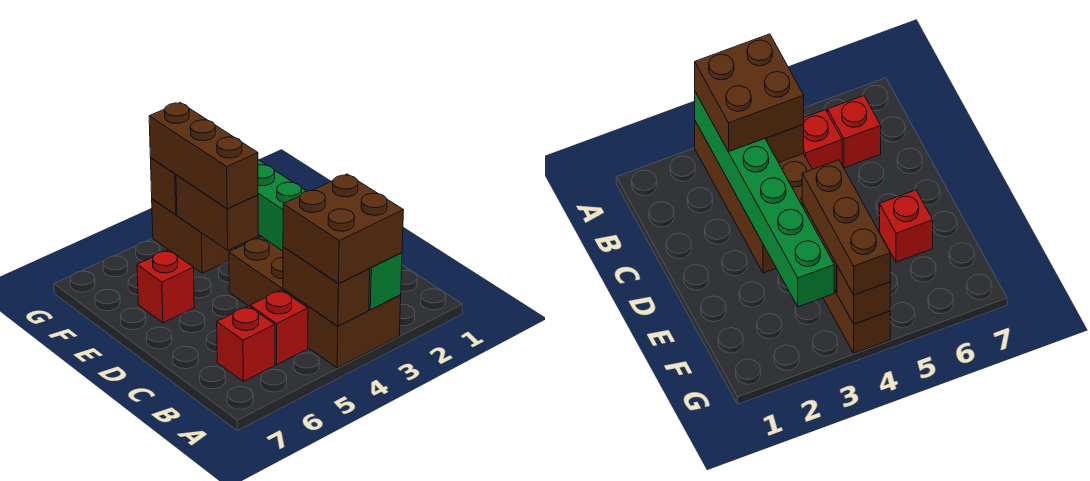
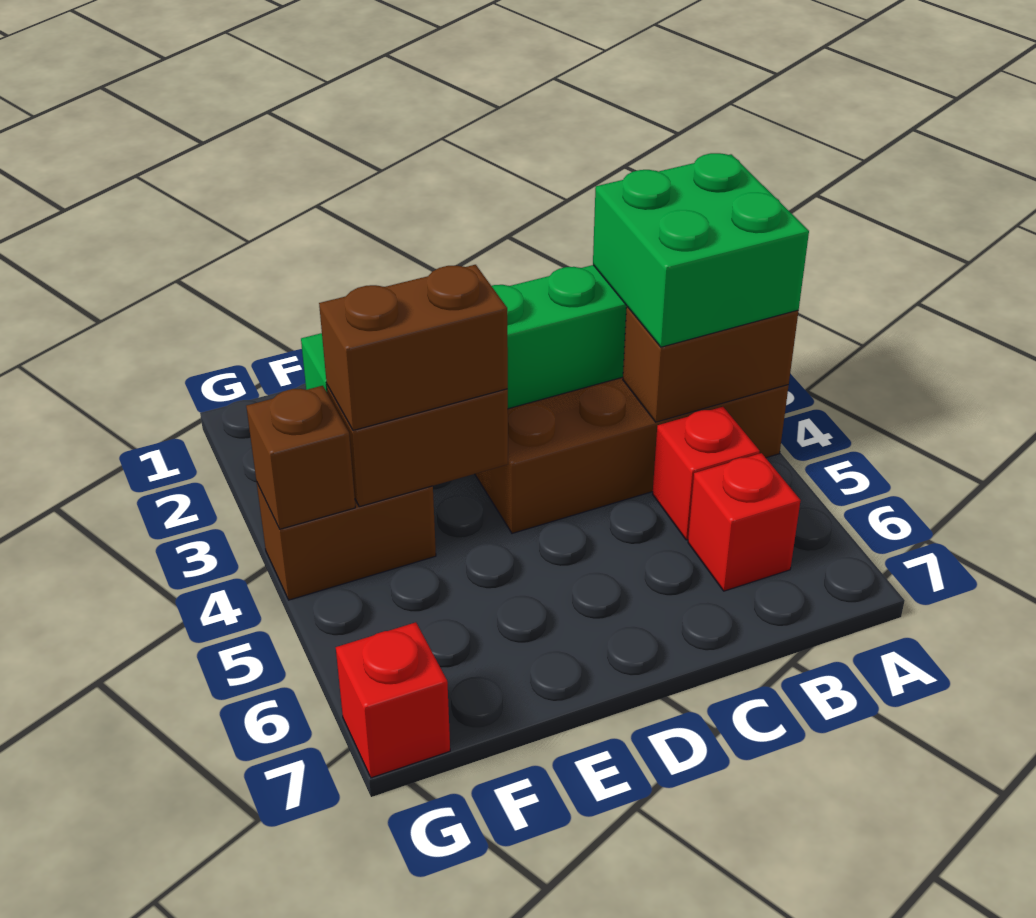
brown 2x2 brick [283,174,404,284] -> green 2x2 brick [593,153,809,347]
brown 1x3 brick [149,103,258,209] -> brown 1x2 brick [319,265,508,431]
red 1x1 brick [137,250,194,323] -> red 1x1 brick moved to [336,622,450,778]

